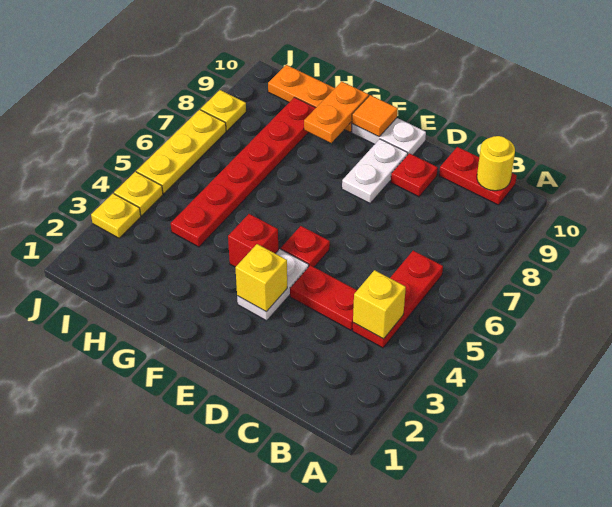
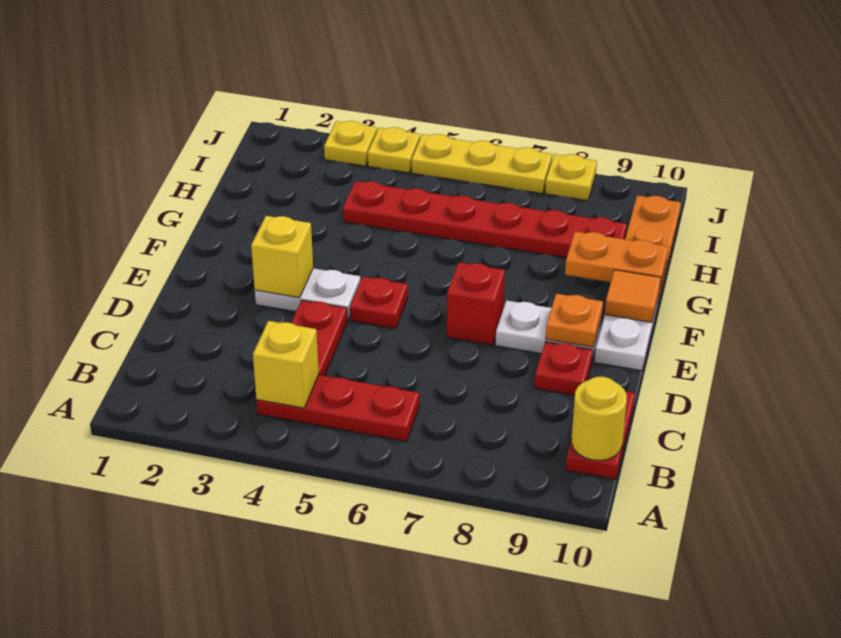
none -> orange 1x1 plate [546,294,603,347]
red 1x1 brick [228,214,278,267] -> red 1x1 brick moved to [447,262,505,345]

